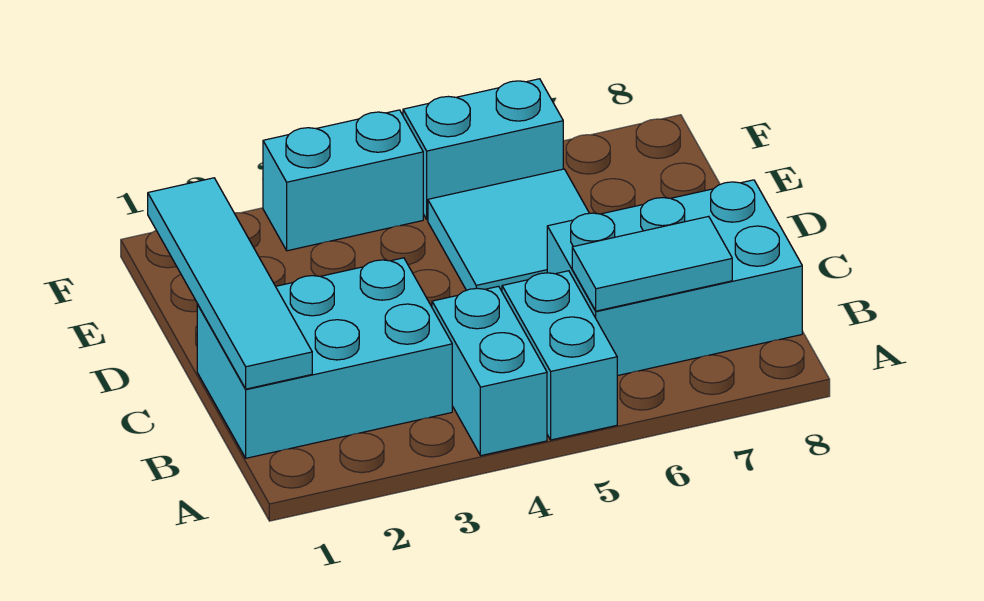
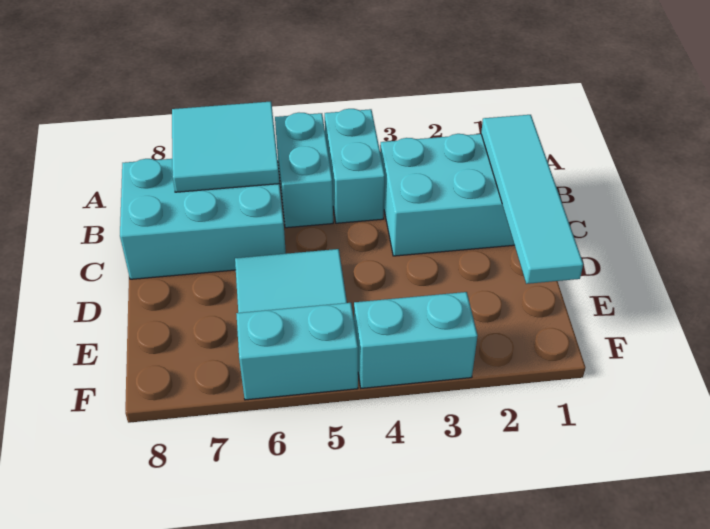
cyan 1x2 tile [572,216,732,311] -> cyan 2x2 tile [172,101,280,192]

